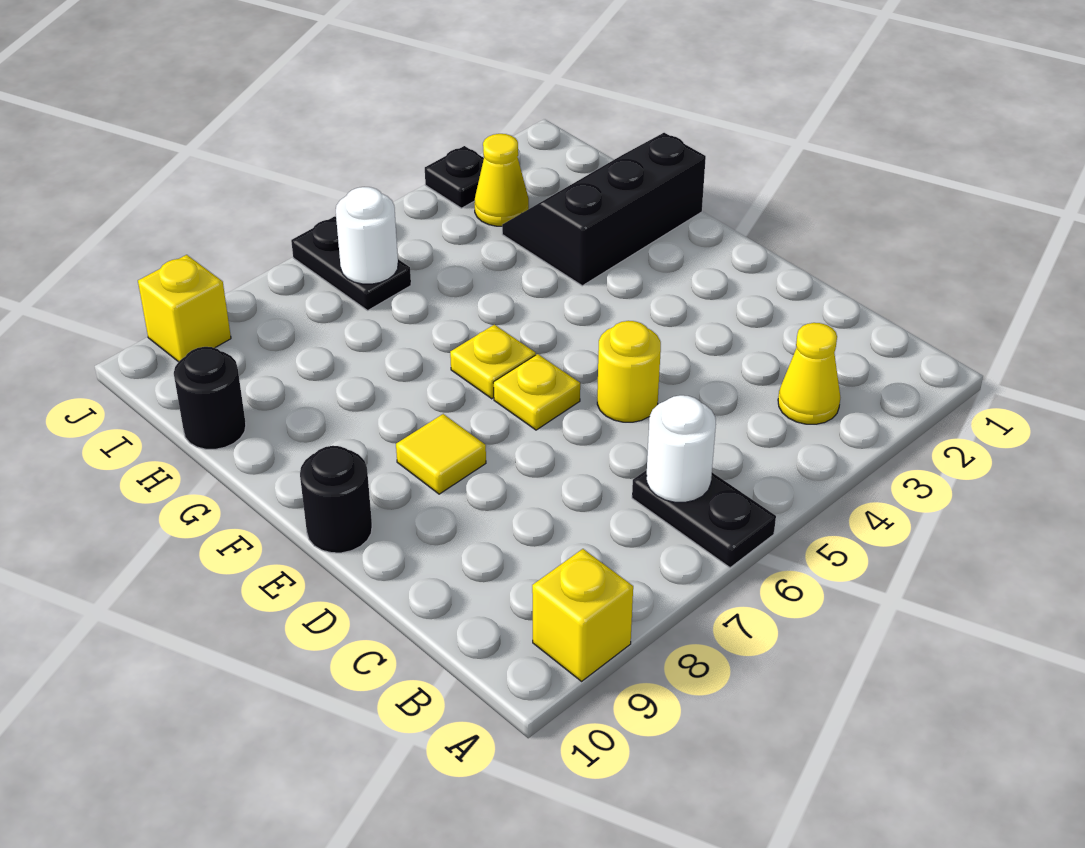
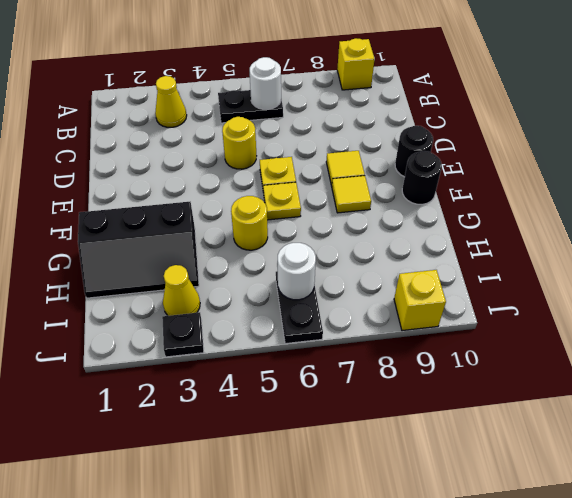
black 1x2 plate [632,470,776,568] -> black 1x2 plate turned to [218,90,283,123]
none -> yellow 1x1 tile [332,176,371,213]
none -> yellow 1x1 round brick [231,196,268,250]
black 1x1 round brick [174,347,246,449] -> black 1x1 round brick moved to [402,151,442,204]

